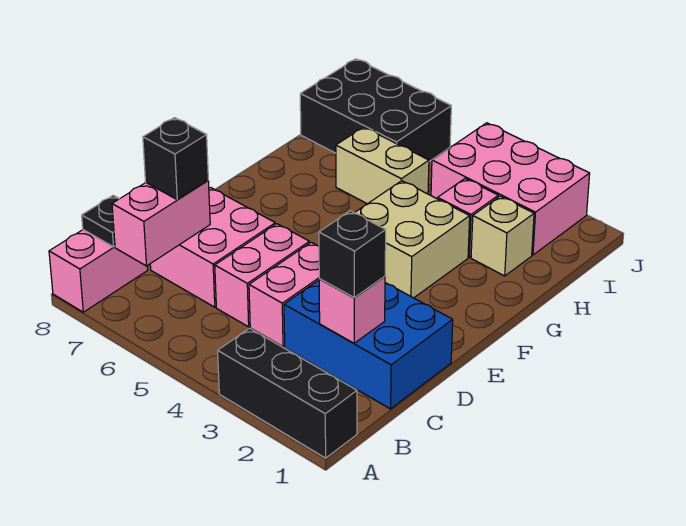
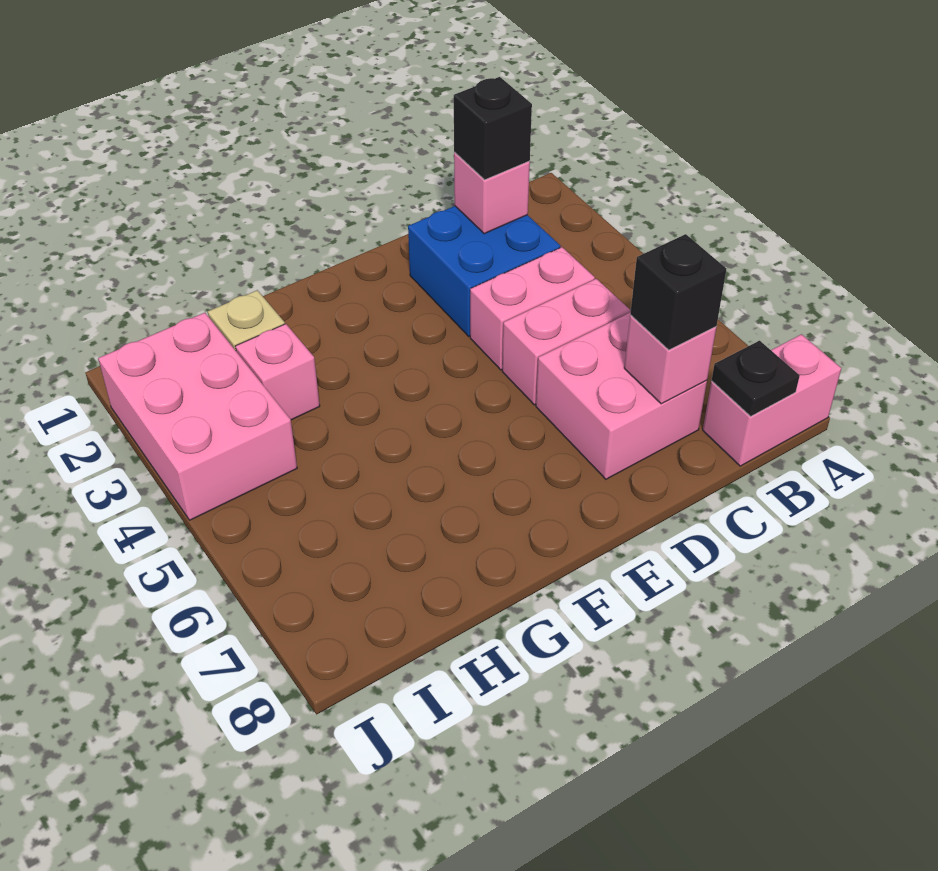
black 1x3 brick [218,328,357,458] -> none
pink 1x2 brick [112,181,210,266] -> pink 1x1 brick [624,315,716,404]
blue 2x3 brick [284,280,453,409] -> blue 2x2 brick [408,206,560,336]
tan 2x2 brick [355,181,470,298] -> none
tan 1x2 brick [336,127,429,204] -> none
black 2x3 brick [300,59,451,161] -> none

